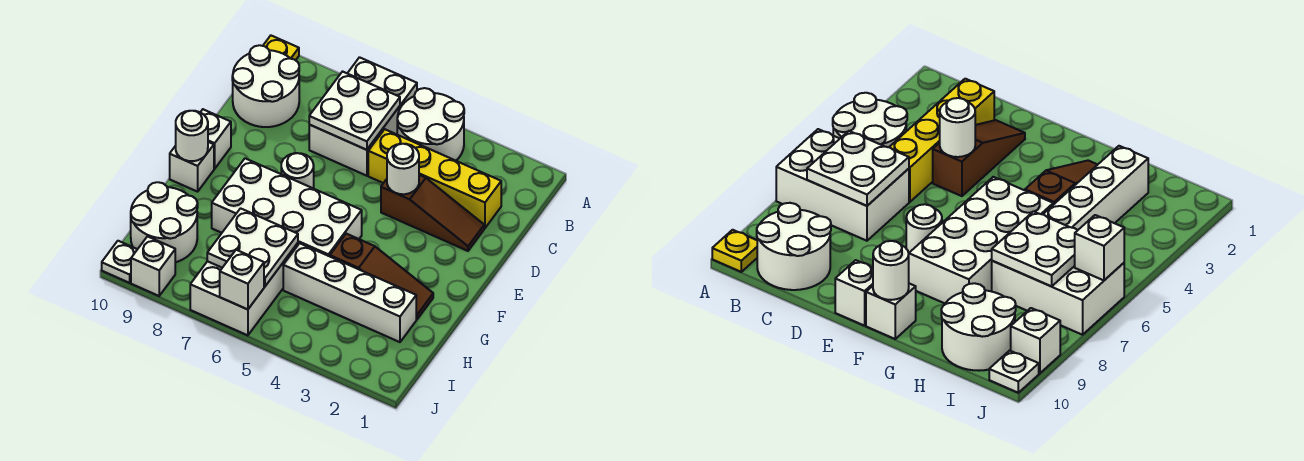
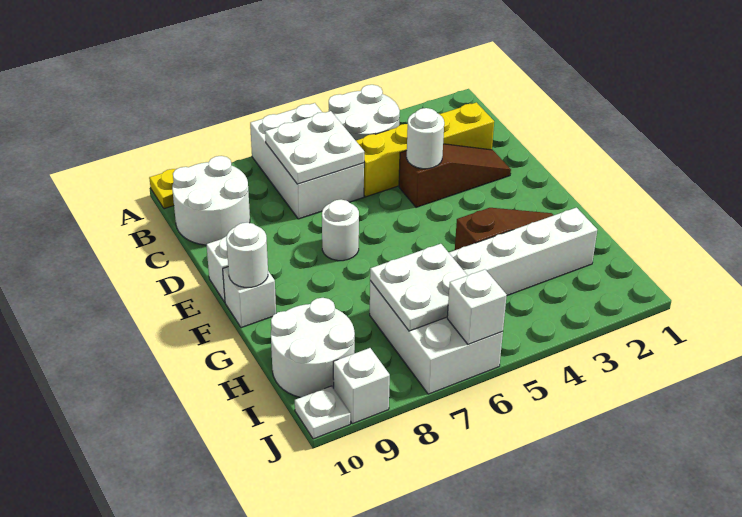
white 2x4 brick [212,158,362,256] -> none

